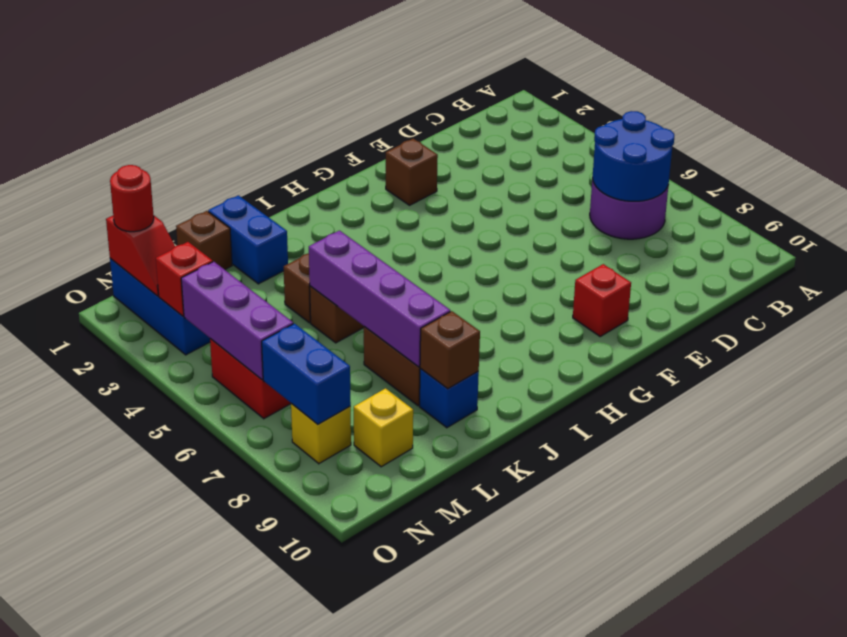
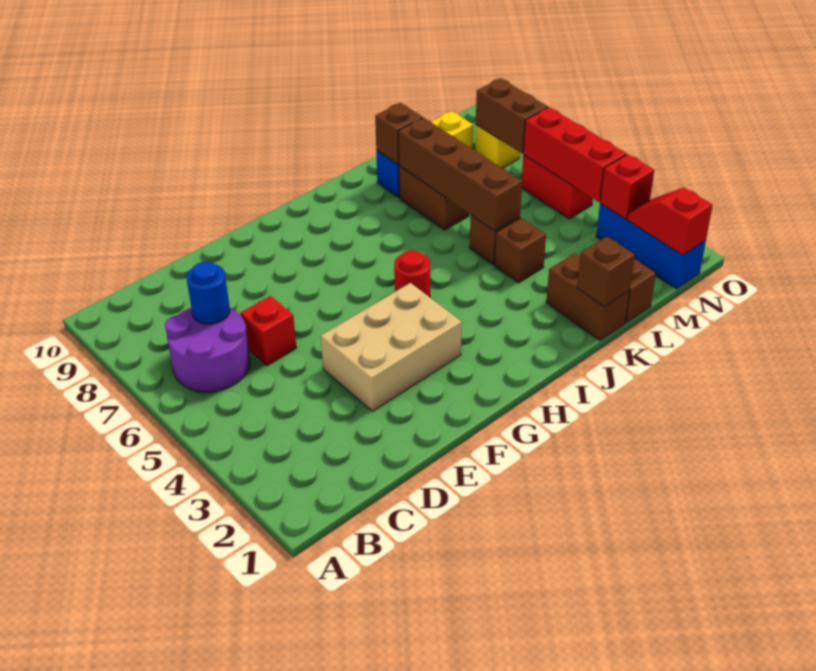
blue 2x2 round brick [592,111,674,201] -> blue 1x1 round brick [186,262,230,324]
none -> tan 2x3 brick [321,283,462,411]
brown 1x1 brick [386,139,438,205] -> brown 1x1 brick moved to [577,236,635,307]
red 1x1 brick [573,264,631,336] -> red 1x1 brick moved to [240,296,296,365]
blue 1x2 brick [208,195,288,284] -> brown 1x2 brick [546,253,630,340]
purple 1x4 brick [309,231,450,367] -> brown 1x4 brick [398,118,522,231]
red 1x1 round brick [110,165,154,232] -> red 1x1 round brick moved to [394,250,430,297]
purple 1x3 brick [181,262,293,380] -> red 1x3 brick [523,107,627,202]
blue 1x2 brick [262,324,351,424] -> brown 1x2 brick [476,78,548,153]

